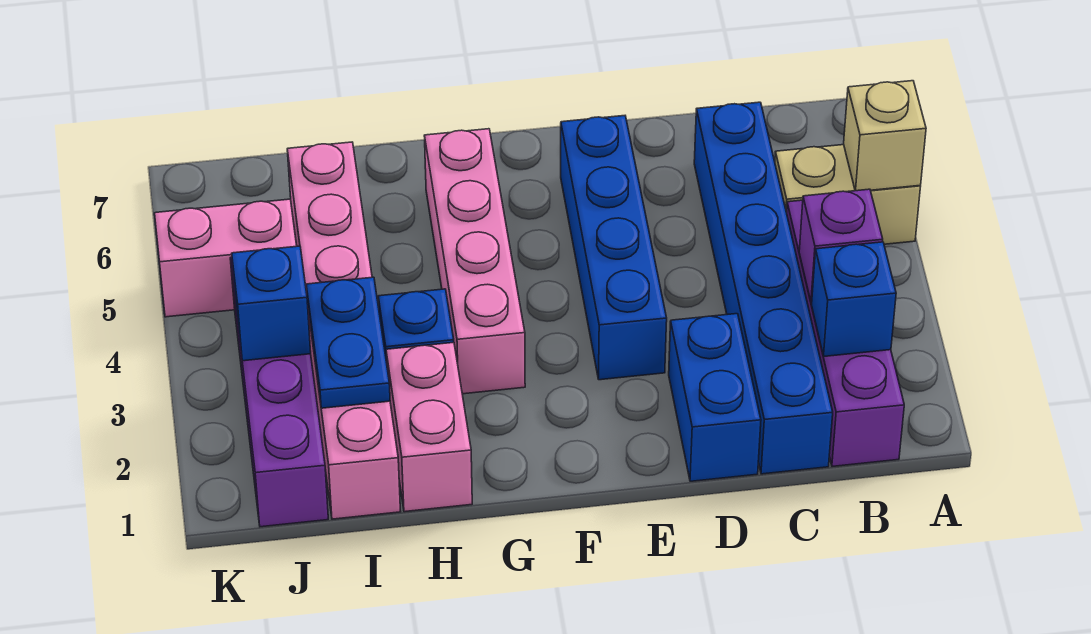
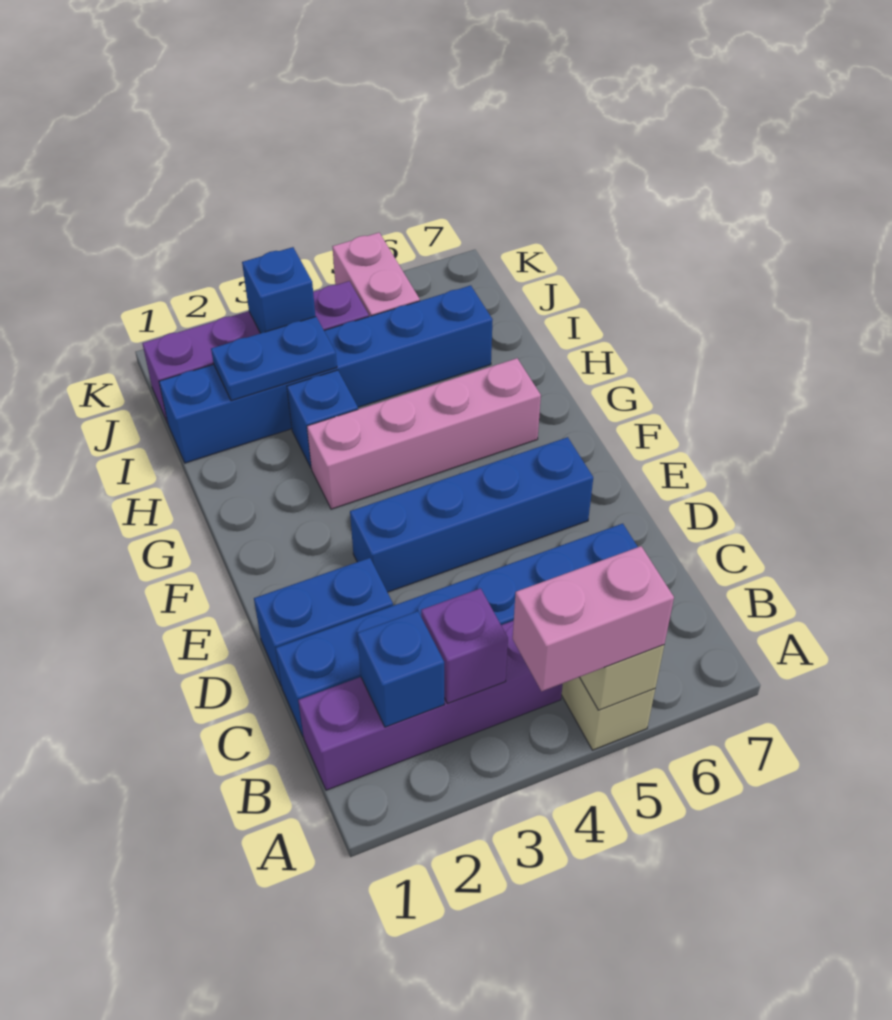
pink 1x2 brick [386,342,472,512] -> pink 1x2 brick moved to [513,546,674,691]
pink 1x6 brick [287,142,401,519] -> blue 1x6 brick [159,285,493,463]

